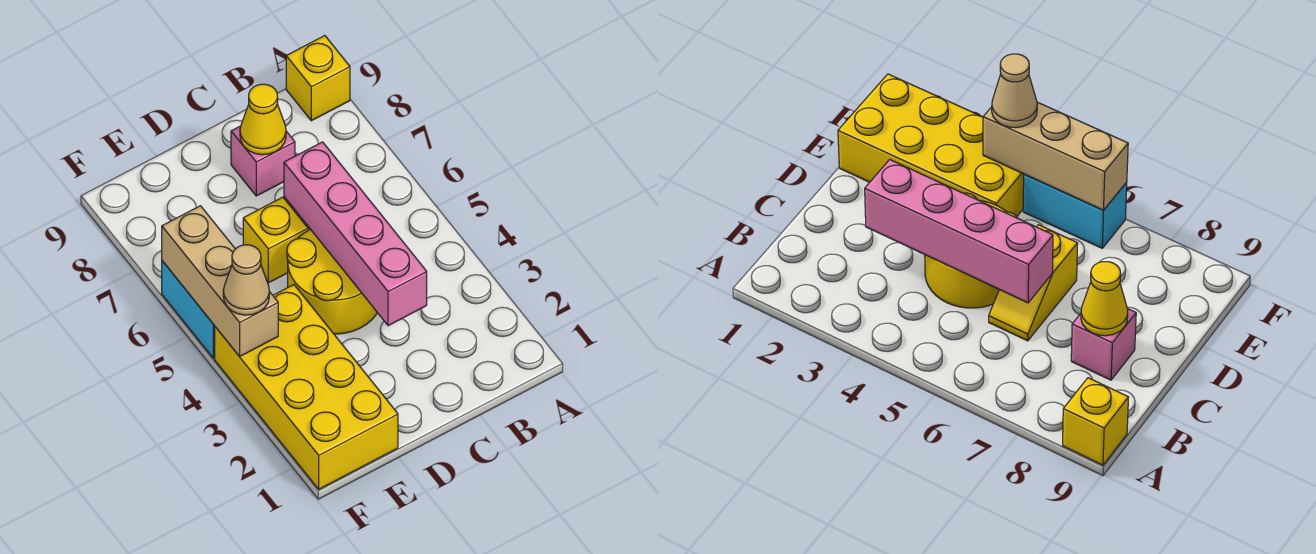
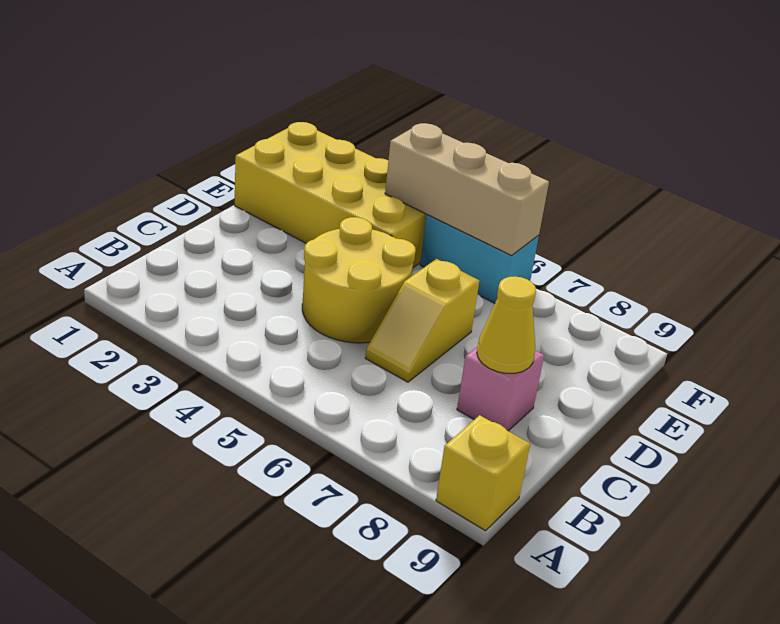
pink 1x4 brick [284,142,427,326] -> none
tan 1x1 cone [223,245,269,315] -> none

